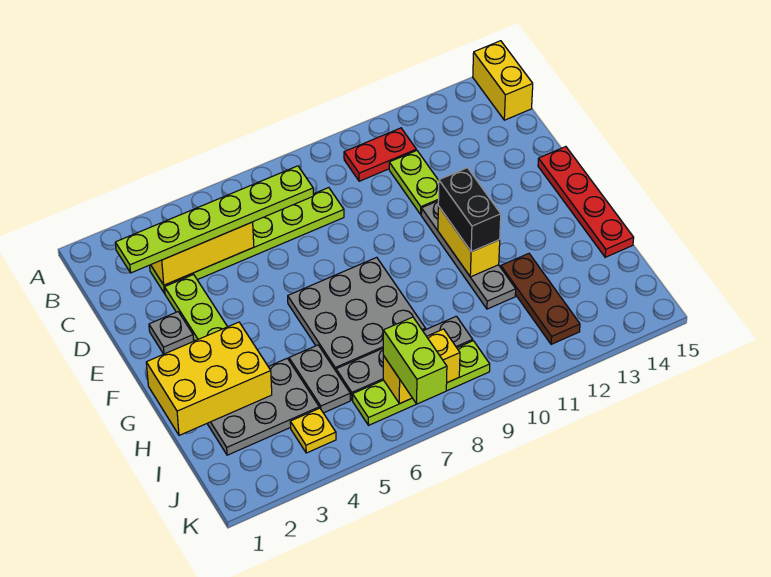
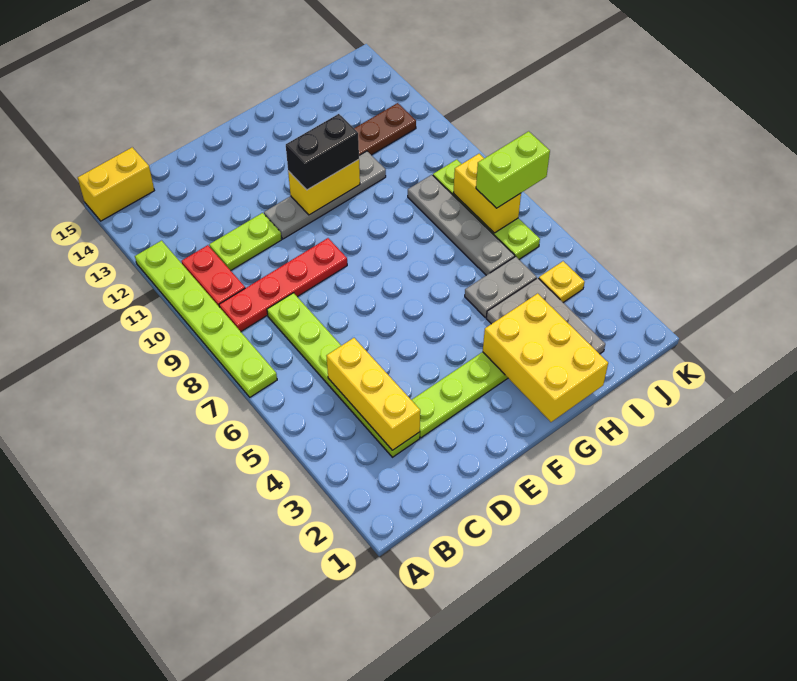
lime 1x6 plate [115,166,313,273] -> lime 1x6 plate moved to [135,241,277,397]
grey 1x1 plate [149,312,194,354] -> none
red 1x4 plate [538,147,634,257] -> red 1x4 plate moved to [219,238,347,331]
grey 3x3 plate [288,257,426,371] -> none

